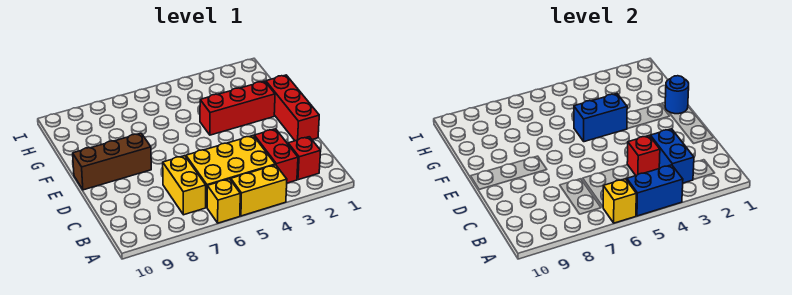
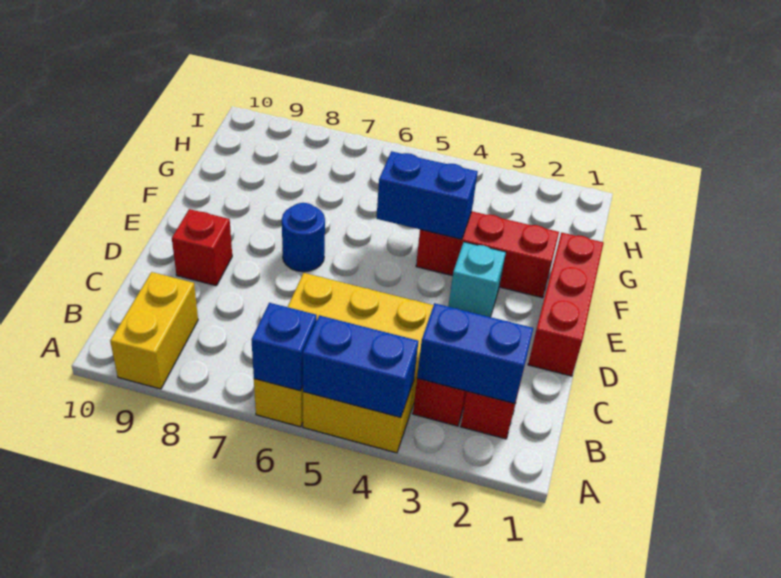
yellow 1x1 brick [603,179,636,223] -> blue 1x1 brick [251,303,317,391]
blue 1x2 brick [650,129,694,183] -> blue 1x2 brick turned to [417,303,533,404]
yellow 1x2 brick [163,156,206,215] -> yellow 1x2 brick moved to [110,272,198,389]
red 1x1 brick [627,136,660,176] -> red 1x1 brick moved to [172,209,232,286]
none -> cyan 1x1 brick [448,242,506,317]
brown 1x3 brick [73,133,151,190] -> none
blue 1x1 round brick [665,76,689,114] -> blue 1x1 round brick moved to [282,203,325,272]

